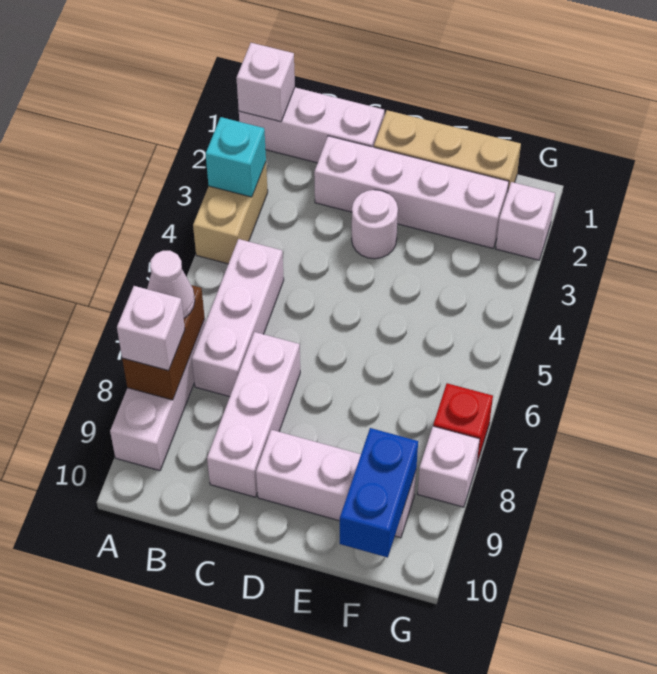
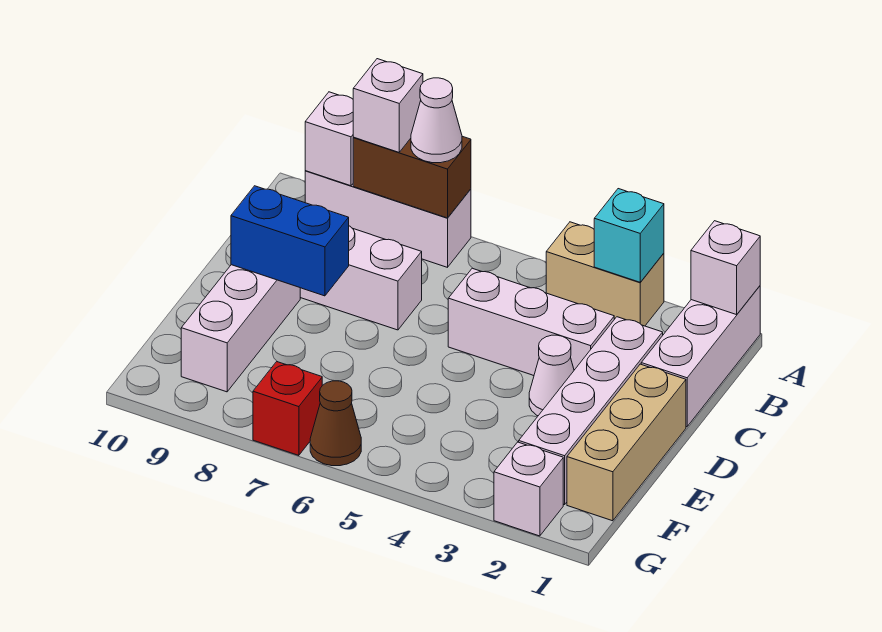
white 1x3 brick [192,239,284,397] -> white 1x3 brick moved to [448,268,614,376]
white 1x1 round brick [352,190,398,259] -> white 1x1 cone [529,335,574,416]
blue 1x2 brick [340,428,418,557] -> blue 1x2 brick moved to [231,186,349,296]
none -> brown 1x1 cone [310,381,361,466]
white 1x1 brick [418,426,480,507] -> white 1x1 brick moved to [305,92,354,186]

